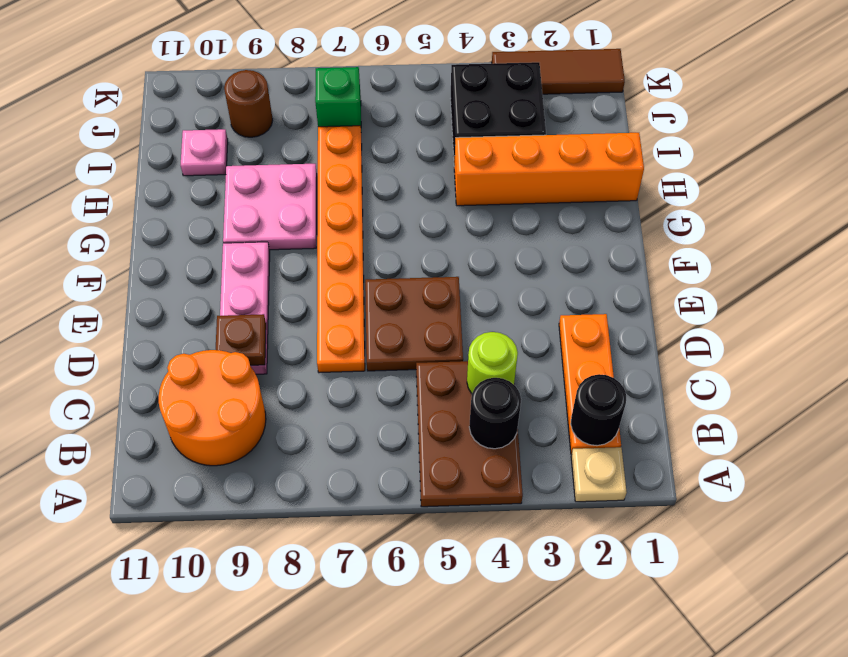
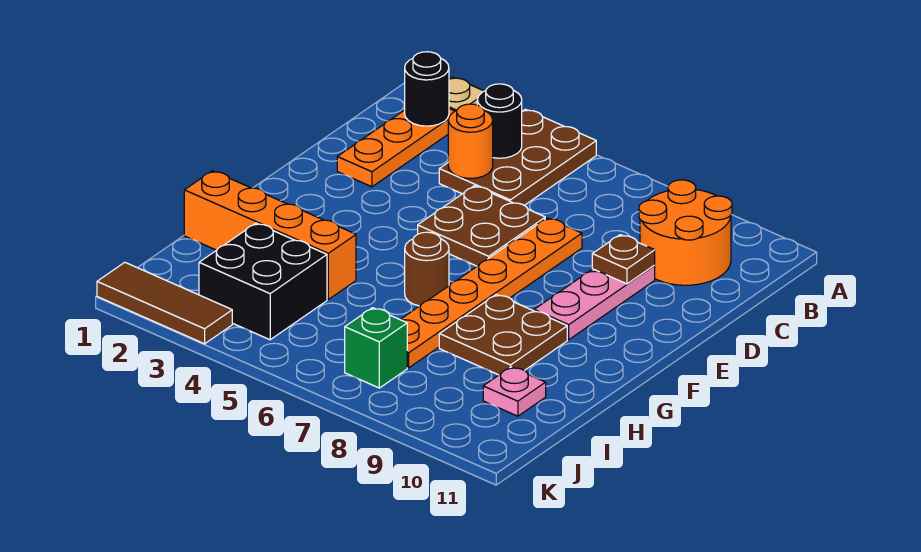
lime 1x1 round brick [467,332,518,394] -> orange 1x1 round brick [448,104,493,178]
pink 2x2 plate [223,164,317,250] -> brown 2x2 plate [439,294,567,375]
brown 1x1 round brick [224,70,273,137] -> brown 1x1 round brick moved to [405,232,449,306]

